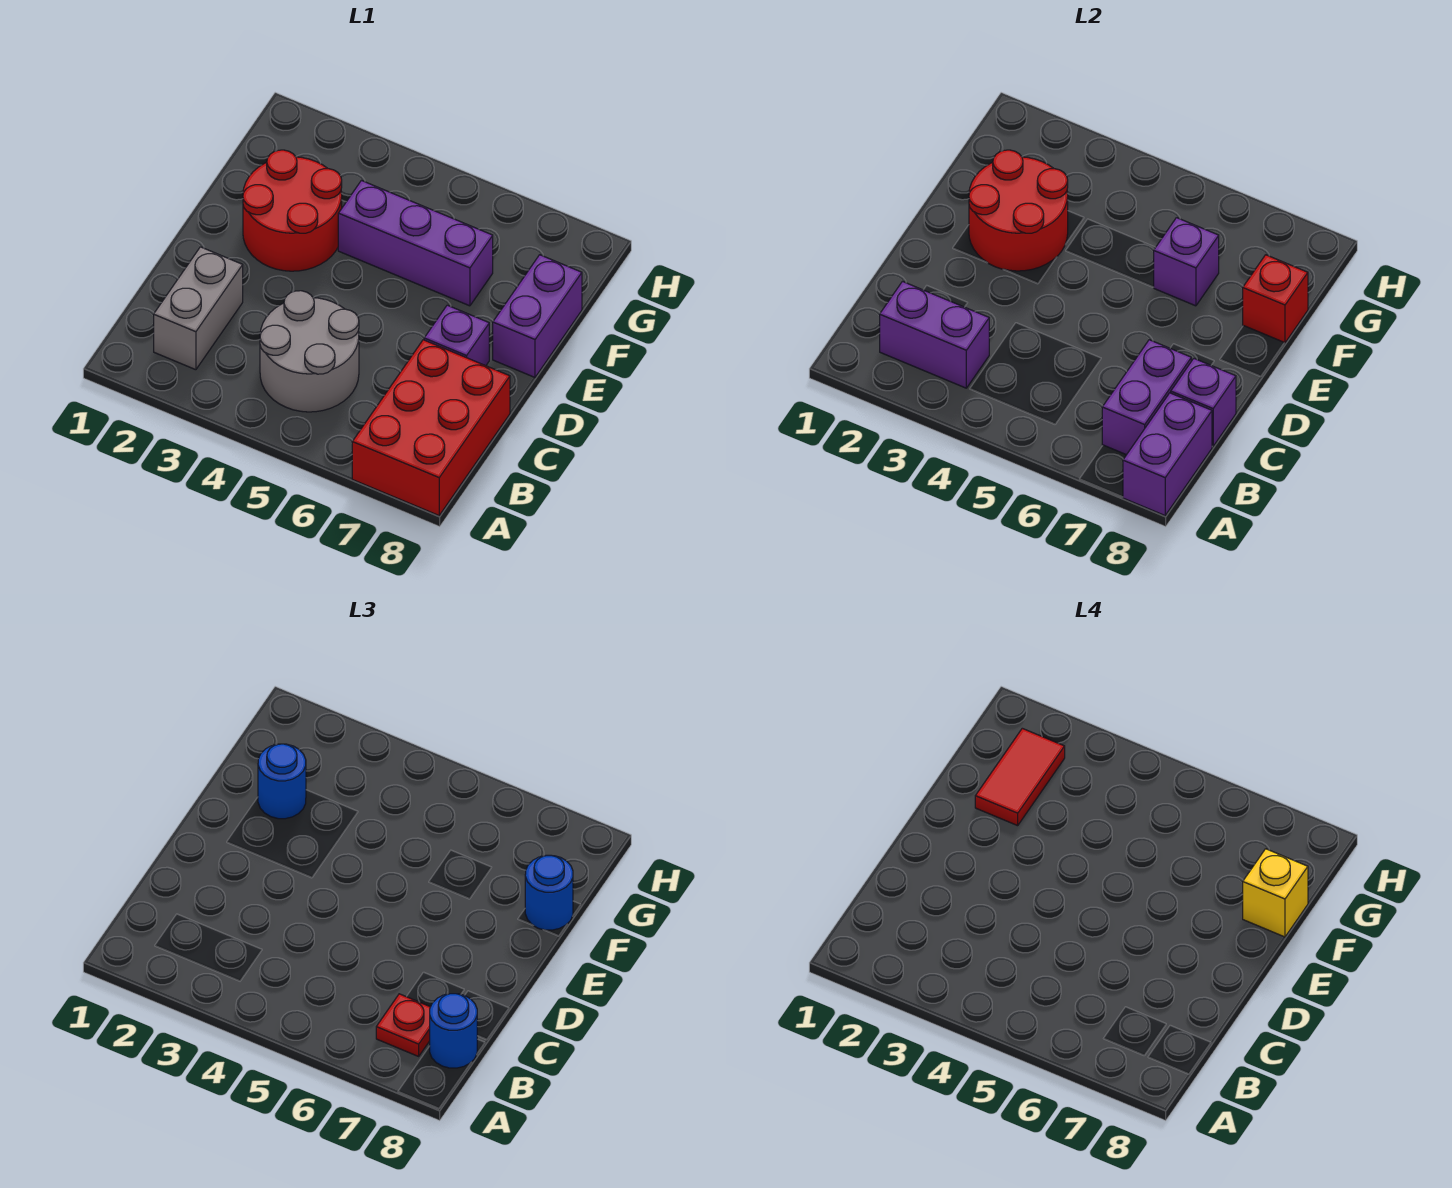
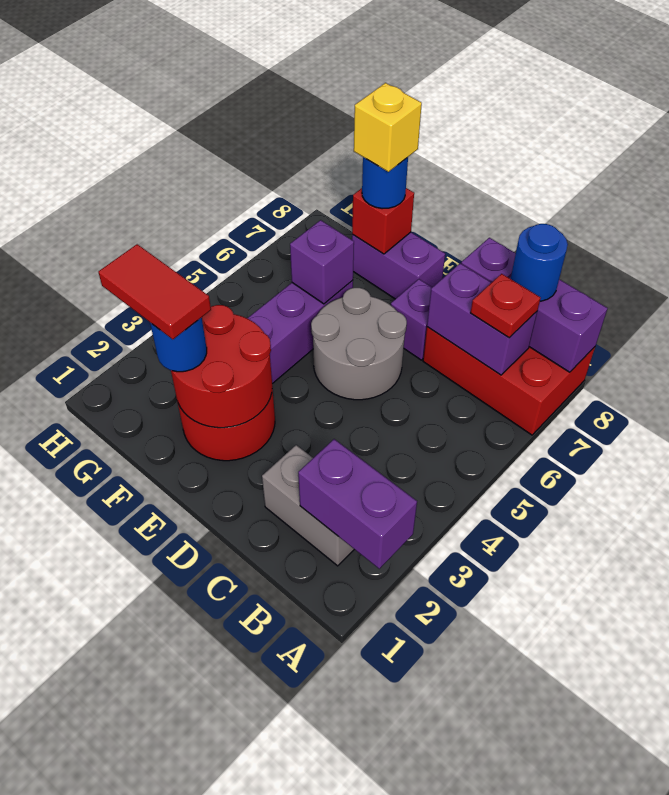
purple 1x2 brick [880,282,989,388] -> purple 1x2 brick turned to [298,439,417,569]
grey 2x2 round brick [260,291,359,412] -> grey 2x2 round brick moved to [311,288,407,400]

